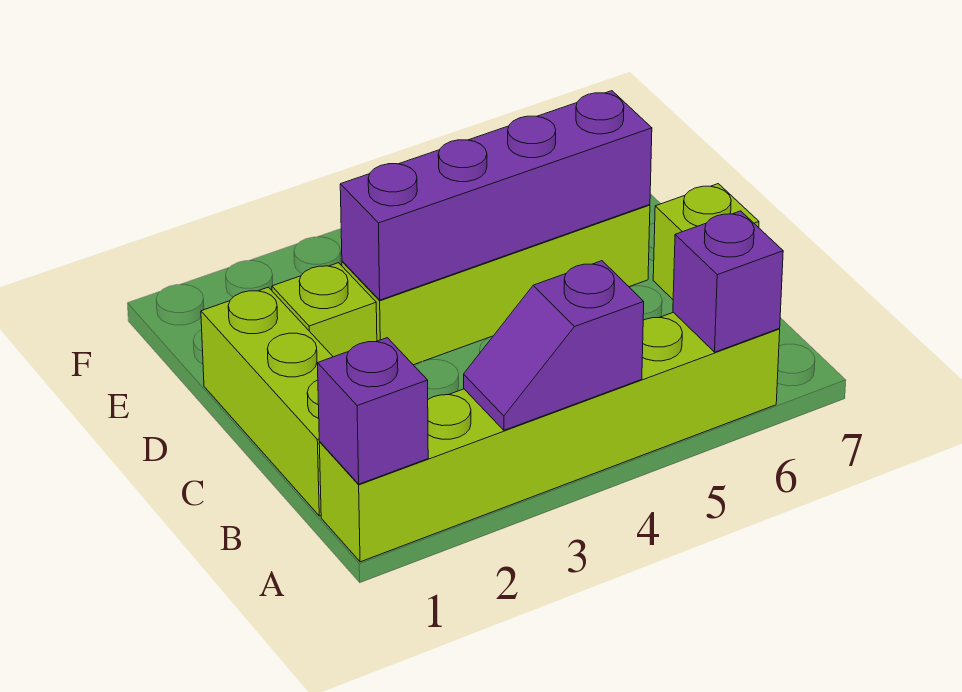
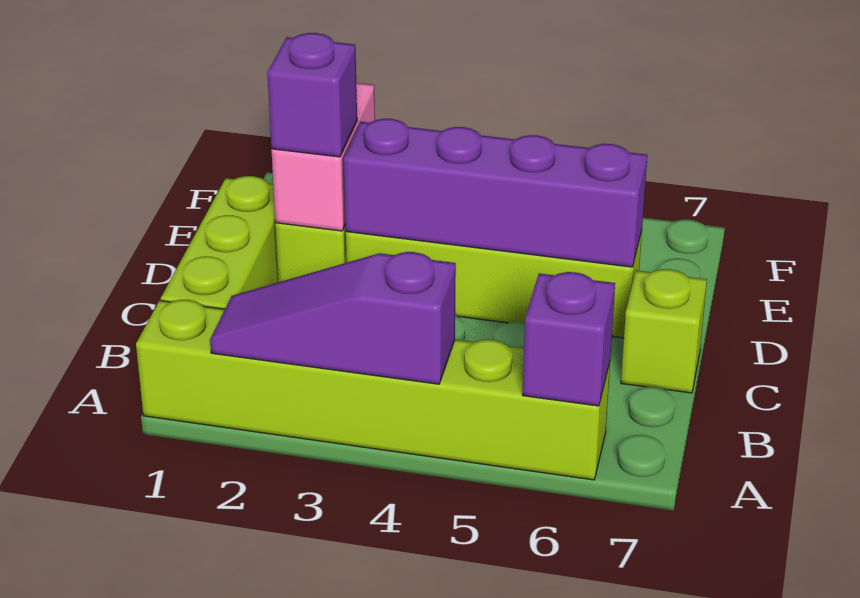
purple 1x1 brick [317,338,428,484] -> purple 1x1 brick moved to [267,33,357,157]
purple 1x2 slope [464,261,644,430] -> purple 1x3 slope [210,252,456,384]
none -> pink 1x2 brick [271,83,375,231]

